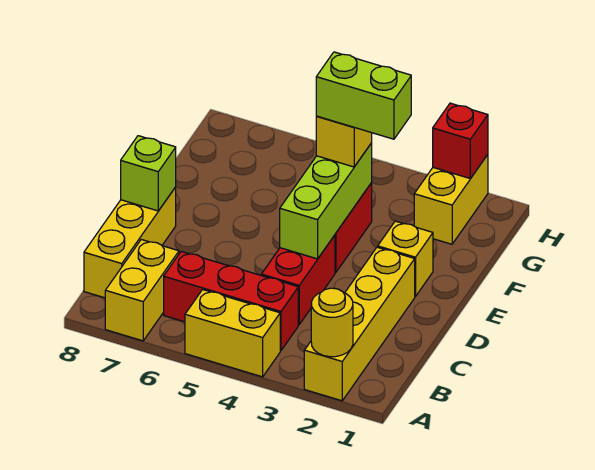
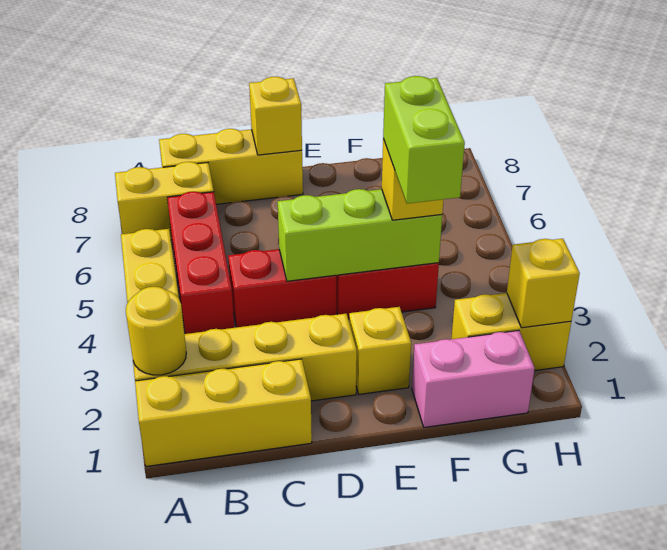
none -> yellow 1x3 brick [135,359,312,466]
lime 1x1 brick [121,136,176,211] -> yellow 1x1 brick [249,77,302,155]
none -> pink 1x2 brick [412,331,535,427]
red 1x1 brick [433,103,488,178] -> yellow 1x1 brick [507,239,580,328]

